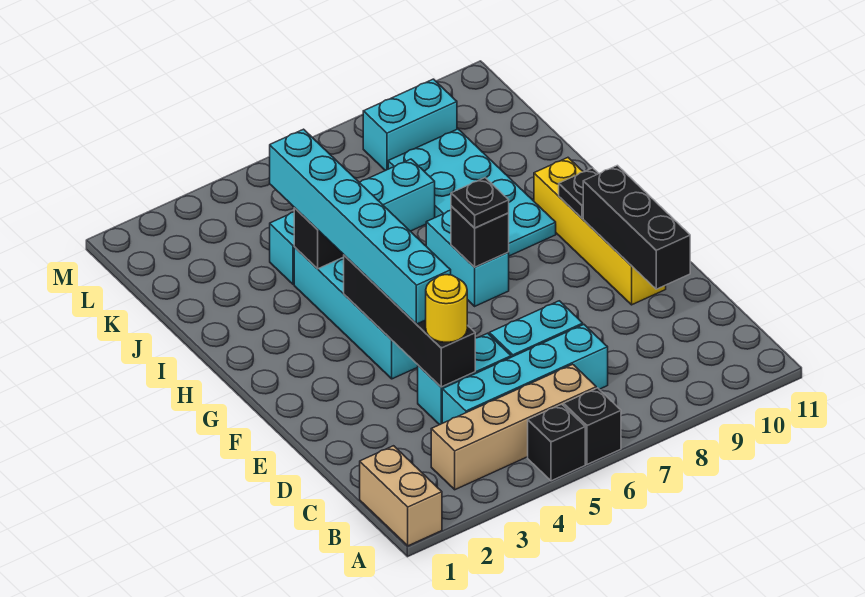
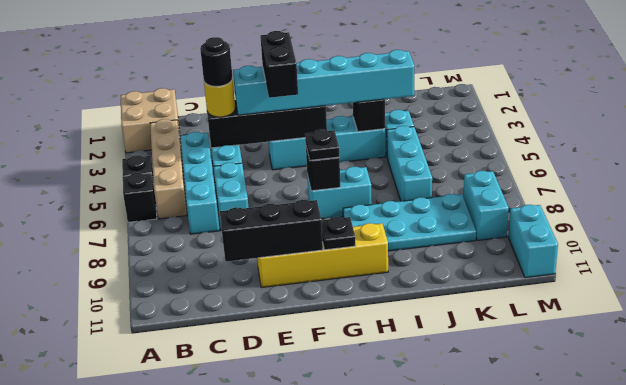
tan 1x2 brick [360,446,442,546] -> tan 2x2 brick [121,88,180,153]
none -> black 1x1 round brick [200,37,233,86]
none -> black 1x2 brick [260,31,298,98]
none -> cyan 1x2 brick [508,205,558,278]

